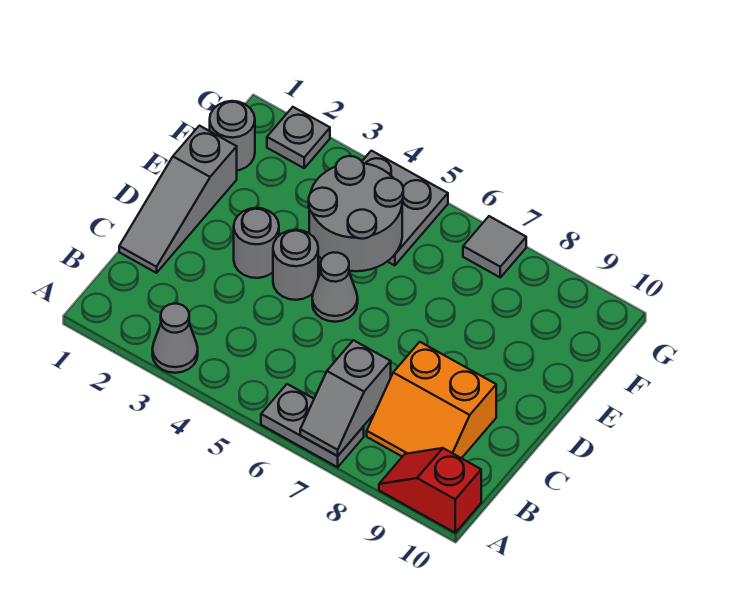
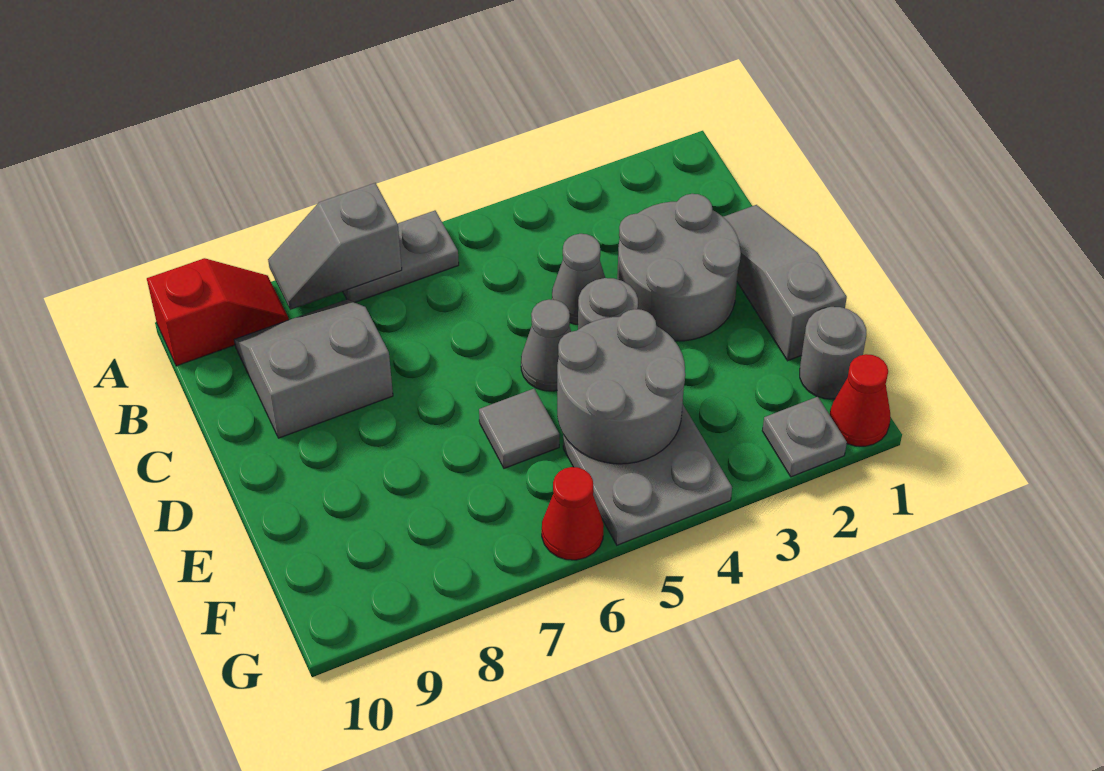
grey 1x1 cone [152,304,198,373] -> grey 1x1 cone moved to [552,234,605,324]
grey 1x2 slope [300,340,391,456] -> grey 1x2 slope turned to [268,183,402,310]
orange 2x2 slope [367,342,496,458] -> grey 2x2 slope [234,299,393,438]
grey 1x1 round brick [234,208,279,278] -> grey 2x2 round brick [617,194,741,341]
none -> red 1x1 cone [830,354,890,446]
none -> red 1x1 cone [542,467,604,560]
grey 1x1 tile [463,216,526,277] -> grey 1x1 tile moved to [479,389,559,468]

